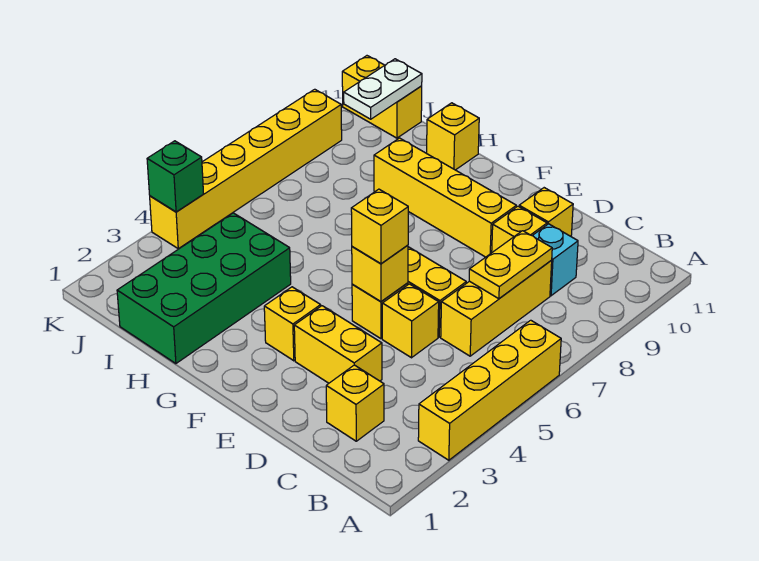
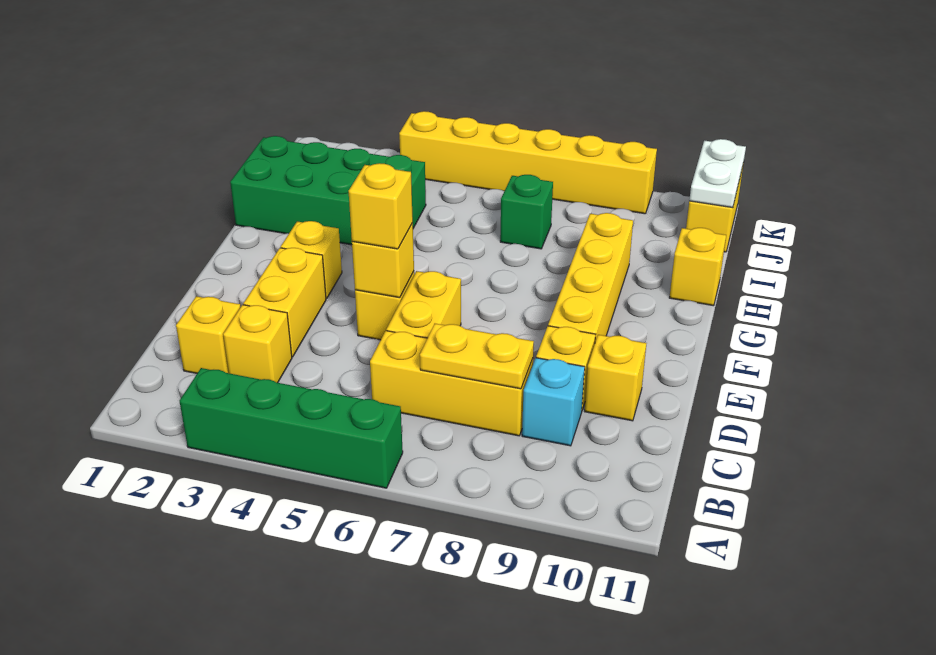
yellow 1x4 brick [418,320,561,460] -> green 1x4 brick [180,368,403,488]
yellow 1x1 brick [382,284,439,358] -> yellow 1x1 brick moved to [223,305,292,383]
white 1x2 plate [344,59,422,119] -> white 1x2 plate turned to [689,139,746,208]
green 1x1 brick [147,141,204,212] -> green 1x1 brick moved to [500,175,553,249]

